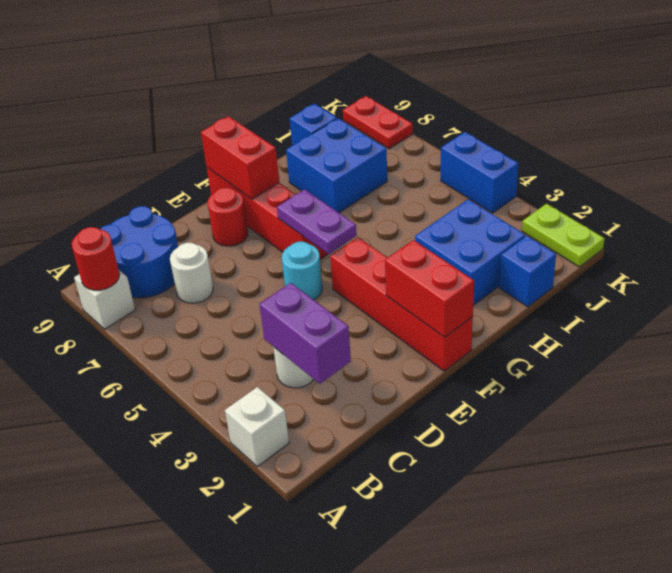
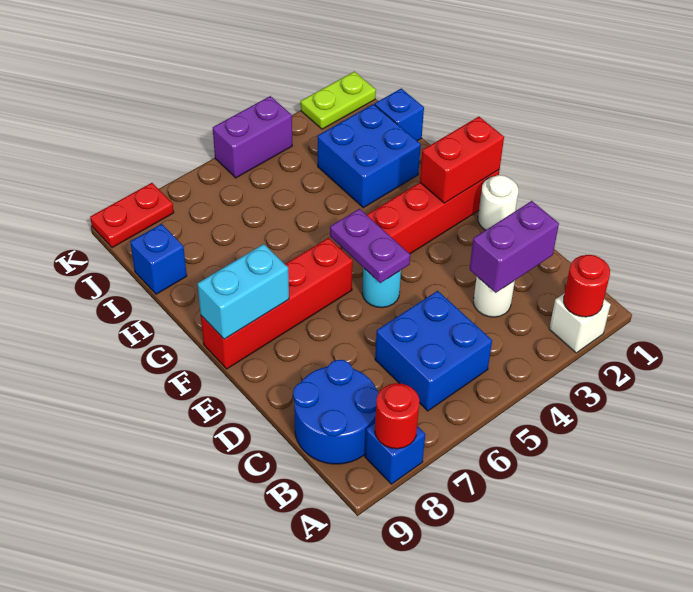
white 1x1 brick [74,270,135,329] -> blue 1x1 brick [365,423,425,484]
white 1x1 round brick [170,243,213,303] -> white 1x1 round brick moved to [478,175,518,230]
red 1x1 round brick [208,188,248,246] -> red 1x1 round brick moved to [564,255,610,317]
purple 1x2 plate [277,189,357,254] -> purple 1x2 plate turned to [330,209,410,283]
red 1x2 brick [201,116,280,199] -> cyan 1x2 brick [198,244,289,339]
blue 2x2 brick [286,118,387,213] -> blue 2x2 brick moved to [375,291,492,411]
blue 1x2 brick [441,132,518,213] -> purple 1x2 brick [213,96,292,178]

